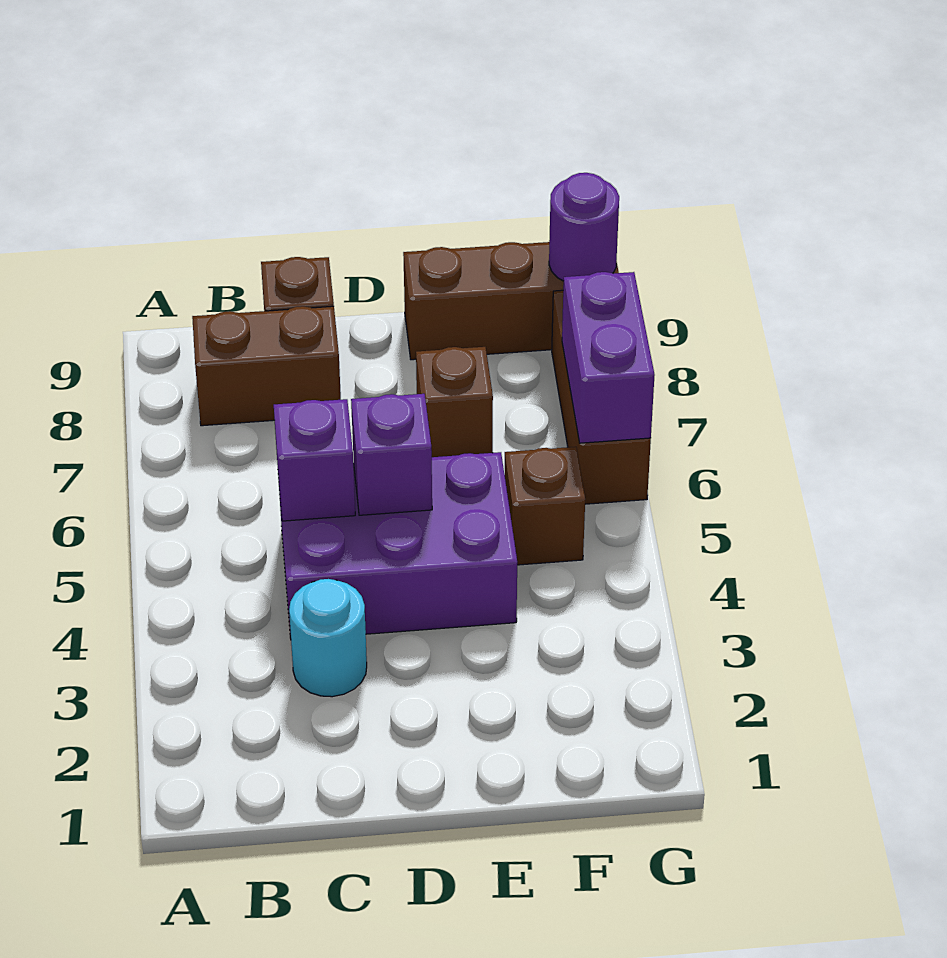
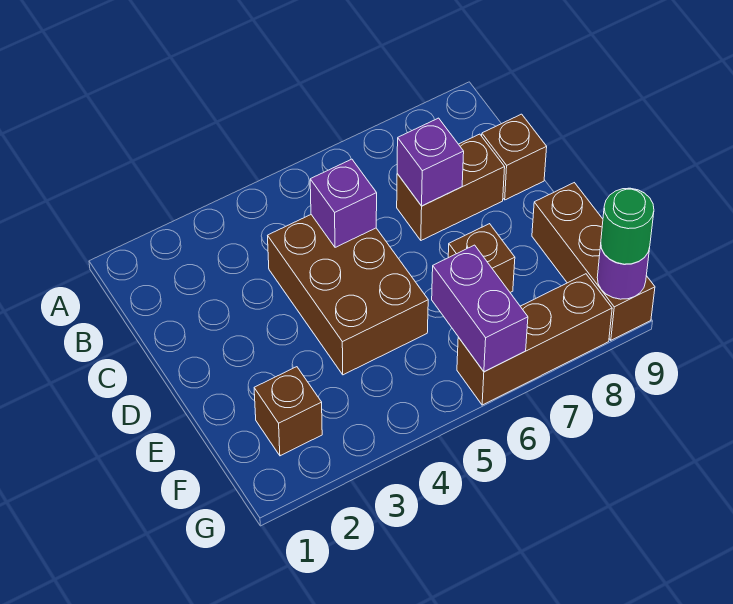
brown 1x2 brick [192,306,341,426] -> brown 1x2 brick turned to [397,134,505,240]
cyan 1x1 round brick [289,579,367,697] -> none
purple 2x3 brick [278,452,517,638] -> brown 2x3 brick [268,215,428,375]
purple 1x1 brick [351,394,432,515] -> purple 1x1 brick moved to [397,118,464,206]
brown 1x1 brick [505,447,585,565] -> brown 1x1 brick moved to [254,367,322,456]
purple 1x2 brick [562,272,655,443] -> purple 1x2 brick turned to [432,245,528,372]
none -> green 1x1 round brick [601,188,654,264]

